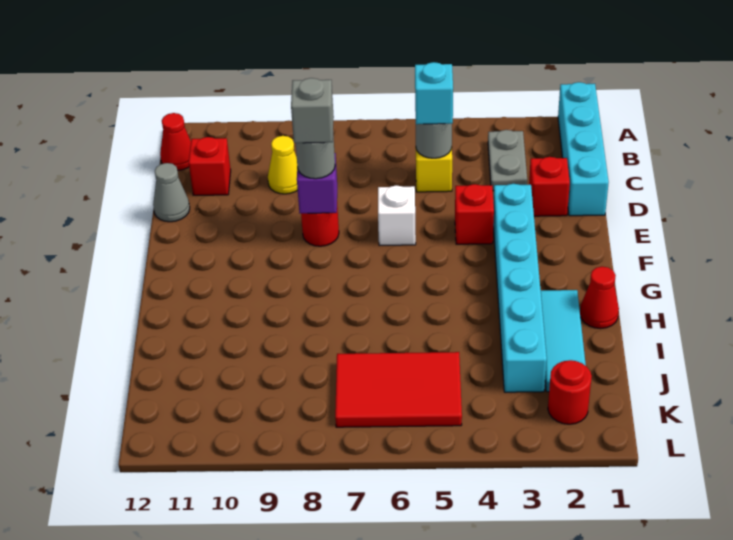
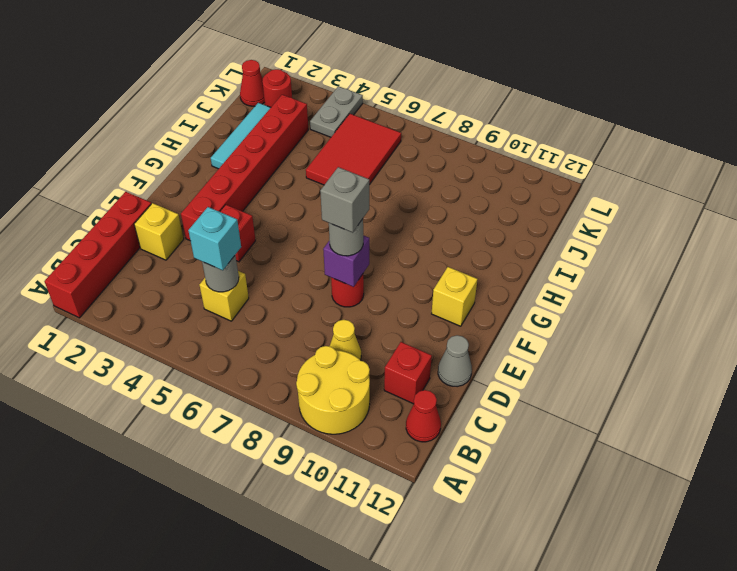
cyan 1x4 brick [558,82,609,216] -> red 1x4 brick [45,192,151,318]
none -> yellow 2x2 round brick [296,346,370,434]
grey 1x2 plate [488,130,527,191] -> grey 1x2 plate moved to [310,86,363,137]
red 1x1 brick [529,157,570,216] -> yellow 1x1 brick [134,203,184,260]
cyan 1x6 brick [493,184,547,392] -> red 1x6 brick [181,95,308,240]
white 1x1 brick [378,185,416,245] -> none
none -> yellow 1x1 brick [432,267,477,326]
red 1x1 cone [580,266,619,329] -> red 1x1 cone moved to [240,60,265,106]
red 2x3 tile [335,352,462,427] -> red 2x3 tile turned to [306,114,401,185]

